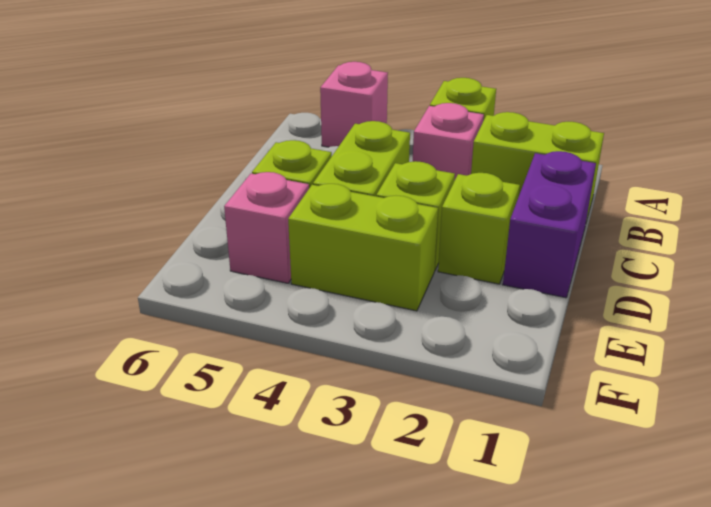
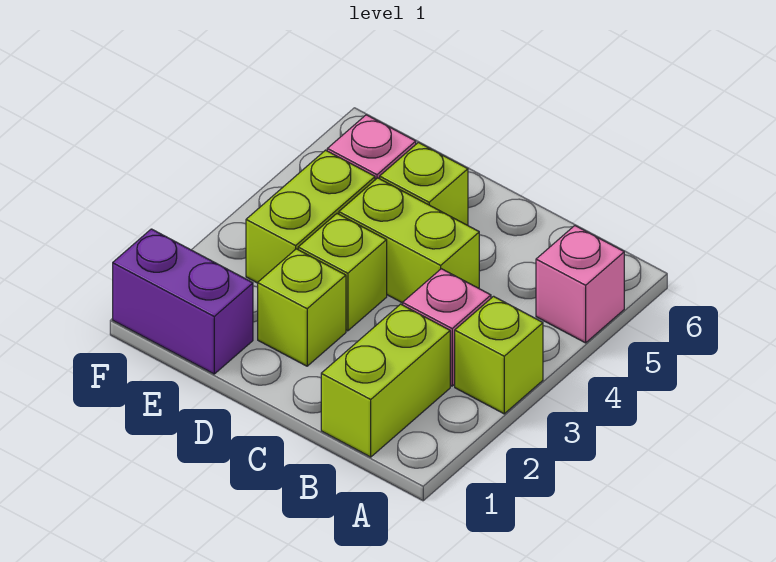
purple 1x2 brick [503,151,596,298] -> purple 1x2 brick moved to [113,229,253,374]

